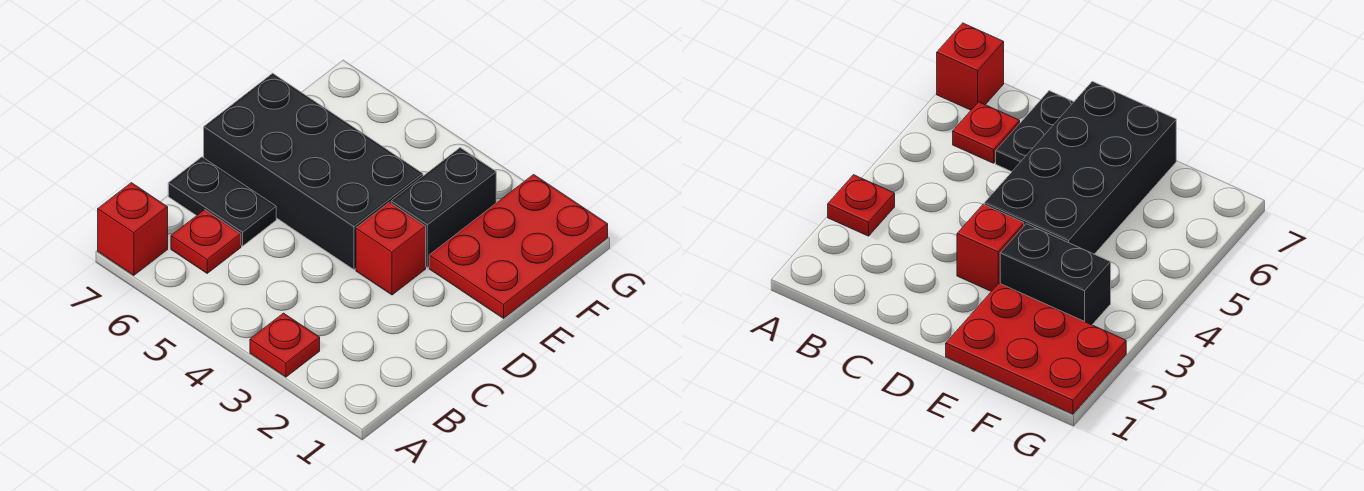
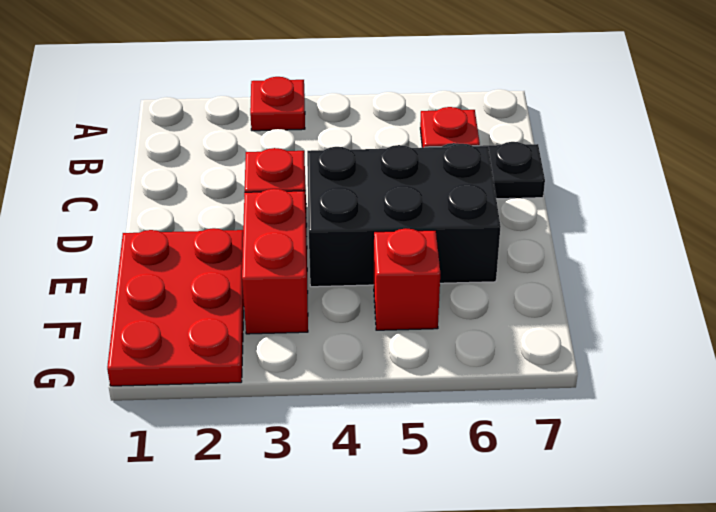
red 1x1 brick [98,183,168,275] -> red 1x1 brick moved to [374,228,440,330]
black 2x4 brick [204,73,423,269] -> black 2x3 brick [307,144,501,287]
black 1x2 brick [391,148,496,268] -> red 1x2 brick [242,189,308,334]

